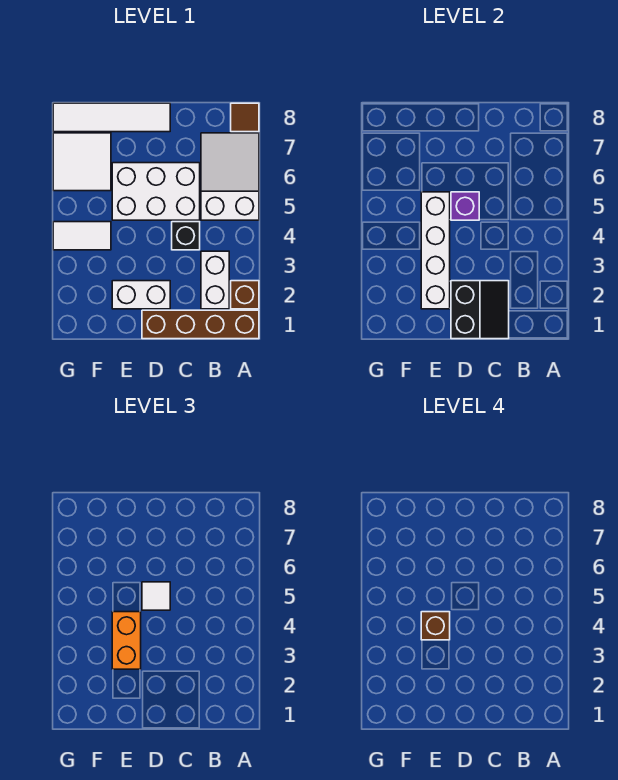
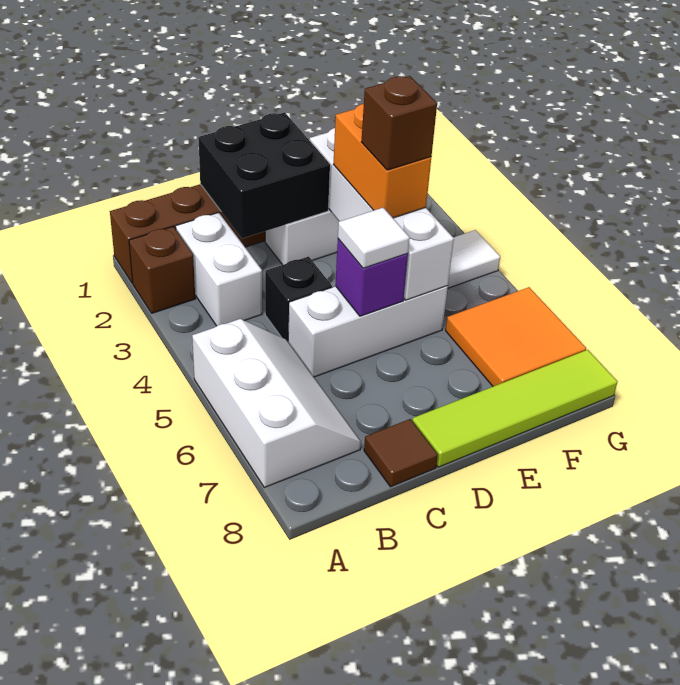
white 2x3 slope [201,133,259,220] -> white 2x3 slope turned to [192,319,361,487]
brown 1x1 tile [231,103,259,132] -> brown 1x1 tile moved to [364,419,438,487]
black 2x2 slope [451,281,509,339] -> black 2x2 brick [198,112,330,238]
white 2x3 brick [112,163,200,220] -> white 1x3 brick [288,286,448,377]
white 1x4 tile [53,103,170,132] -> lime 1x4 tile [412,350,618,467]
white 2x2 tile [53,133,111,191] -> orange 2x2 tile [446,287,586,386]

